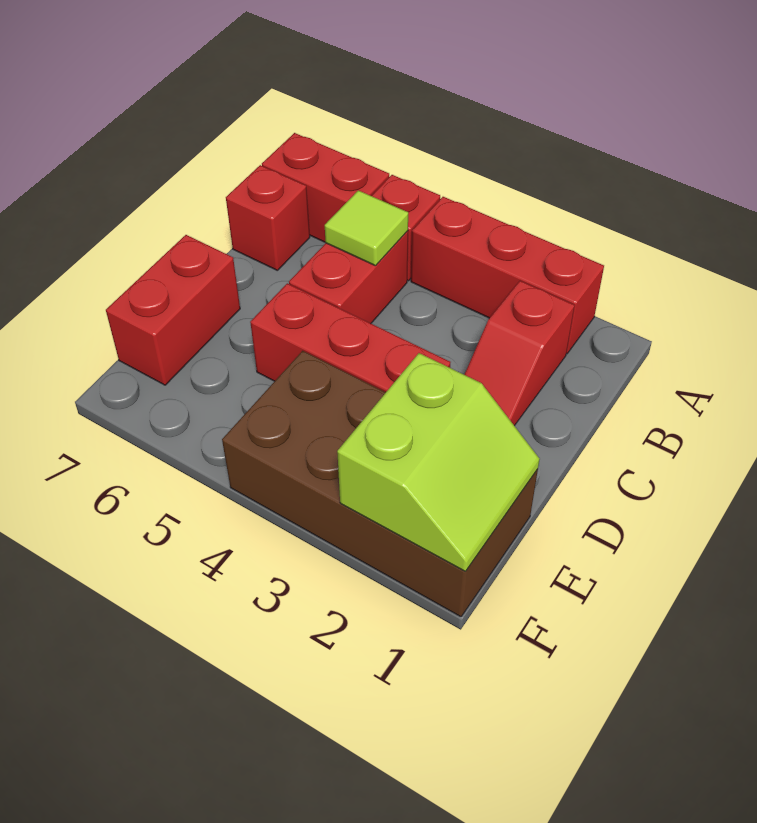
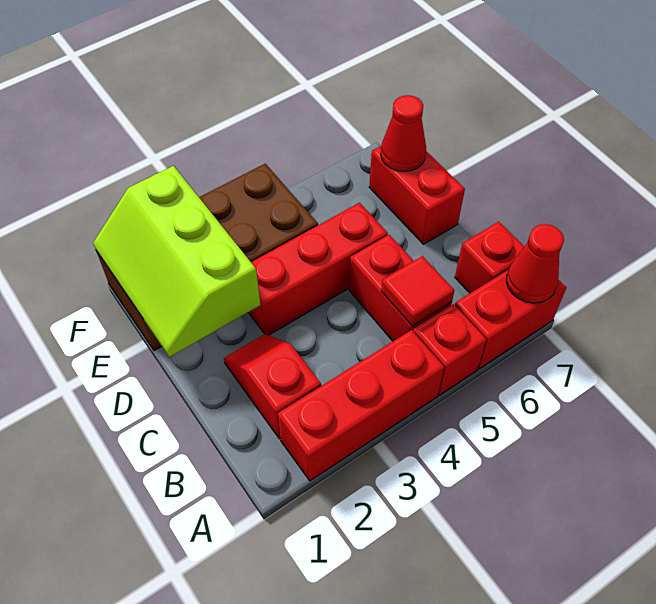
none -> red 1x1 cone [506,224,564,303]
lime 1x1 tile [325,190,408,266] -> red 1x1 tile [381,256,454,326]
lime 2x2 slope [337,353,540,571] -> lime 2x3 slope [93,166,260,357]
none -> red 1x1 cone [381,95,426,172]

